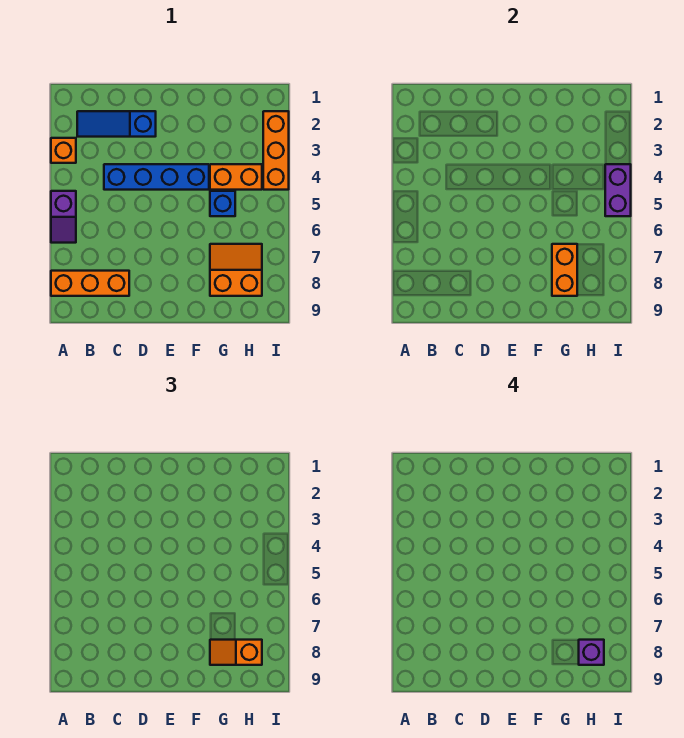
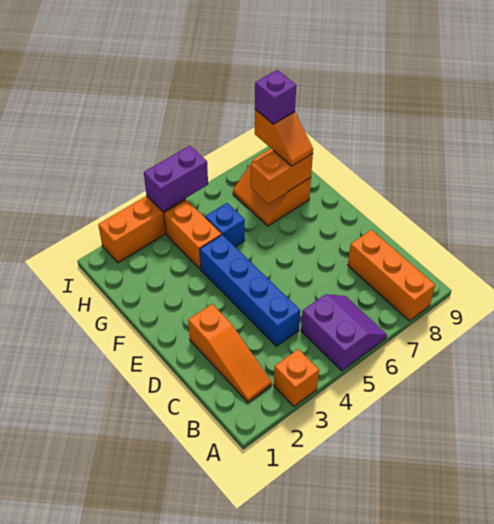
purple 1x2 slope [51,191,76,243] -> purple 2x2 slope [301,294,387,371]
blue 1x3 slope [77,111,156,137] -> orange 1x3 slope [188,304,272,402]

